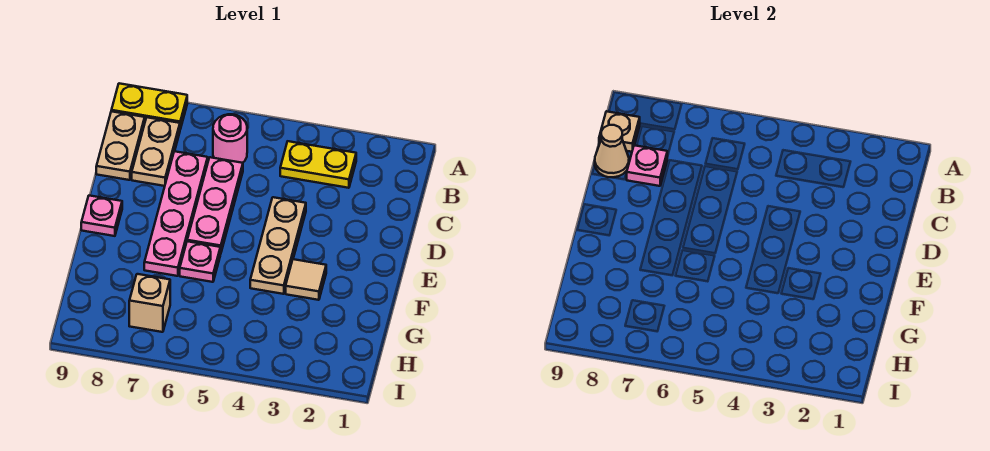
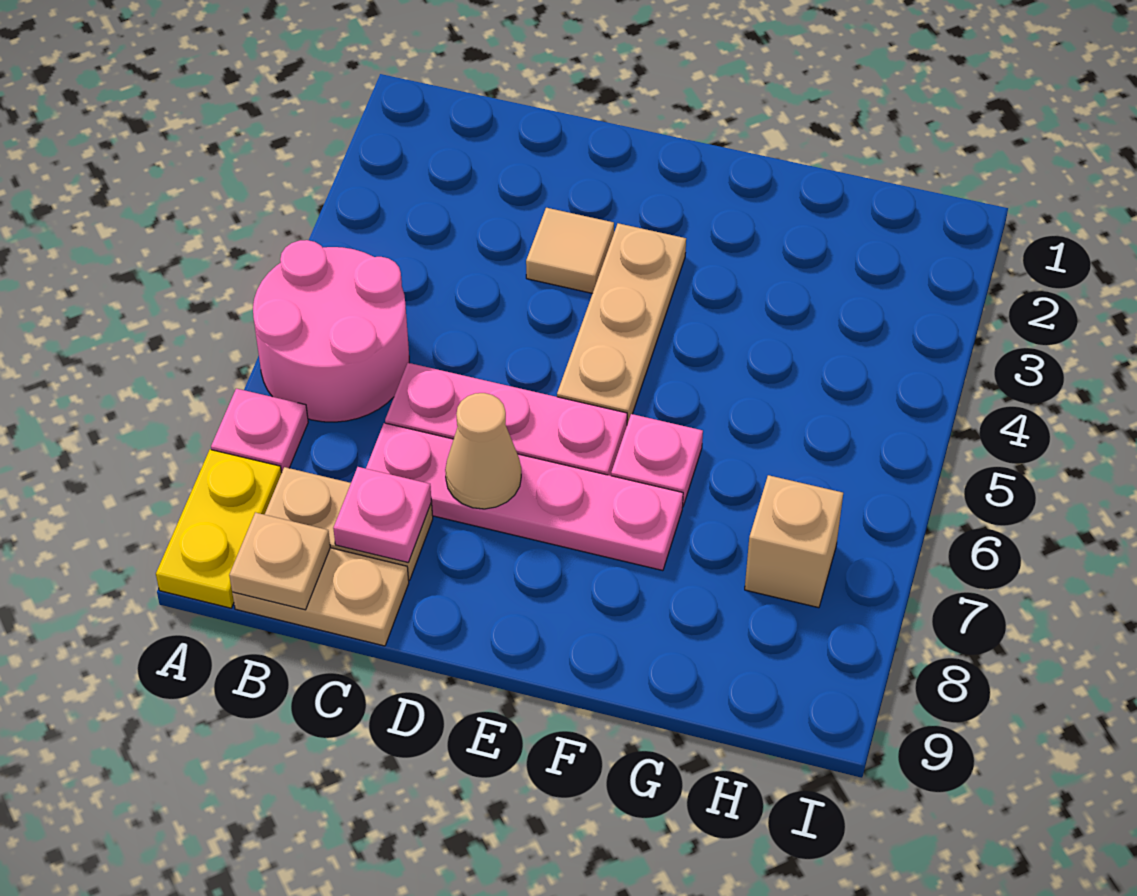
yellow 1x2 plate [280,141,356,188] -> none
pink 1x1 round brick [213,114,247,163] -> pink 2x2 round brick [253,240,409,422]
tan 1x1 cone [595,125,629,177] -> tan 1x1 cone moved to [445,393,521,509]
tan 1x3 plate [250,197,306,294] -> tan 1x3 plate turned to [557,223,686,424]
pink 1x1 plate [81,196,122,236] -> pink 1x1 plate moved to [211,388,308,473]
tan 1x1 tile [286,259,326,300] -> tan 1x1 tile moved to [526,208,614,293]

